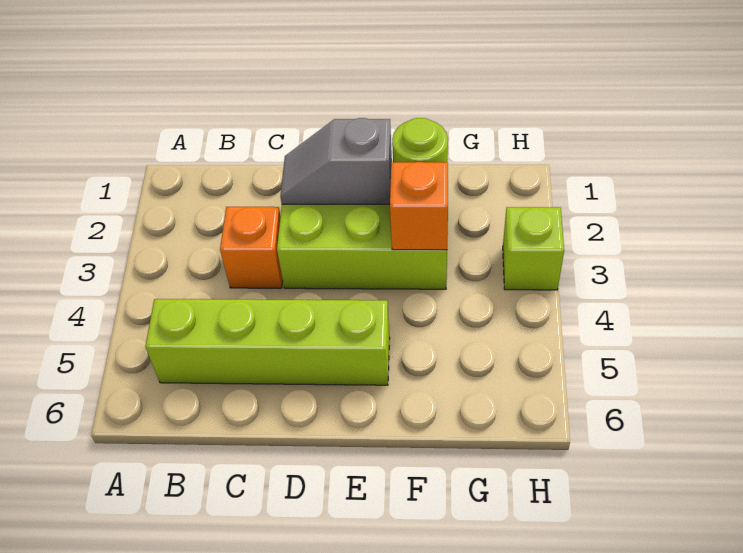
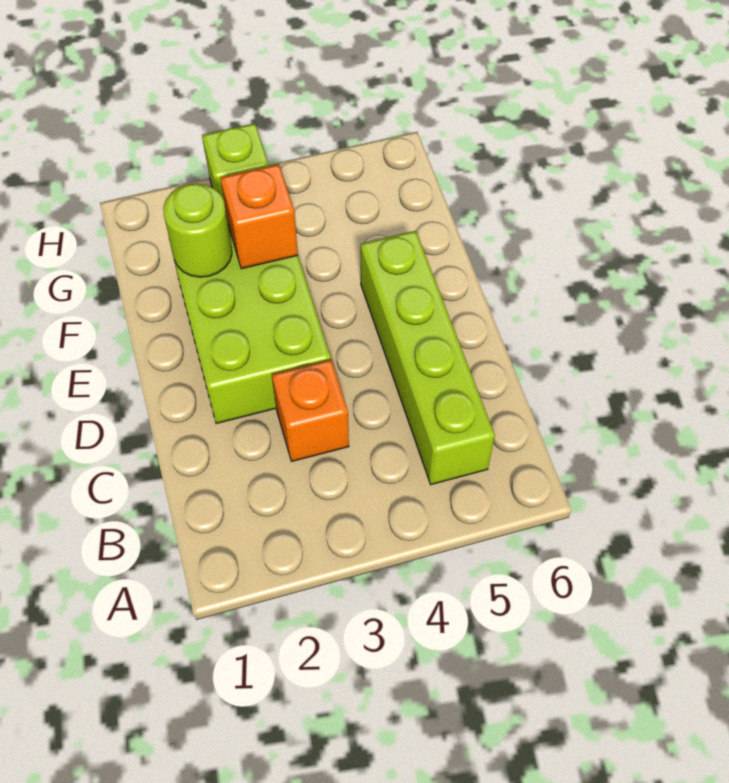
grey 1x2 slope [280,118,392,204] -> none

